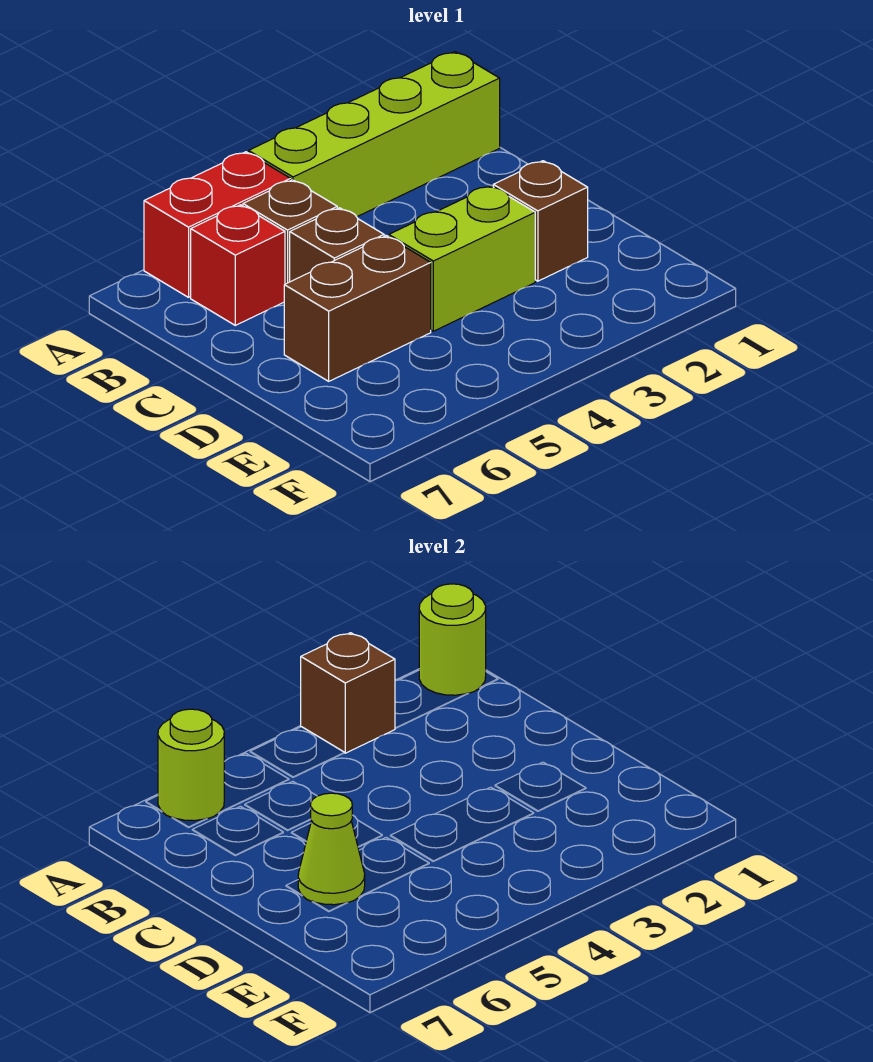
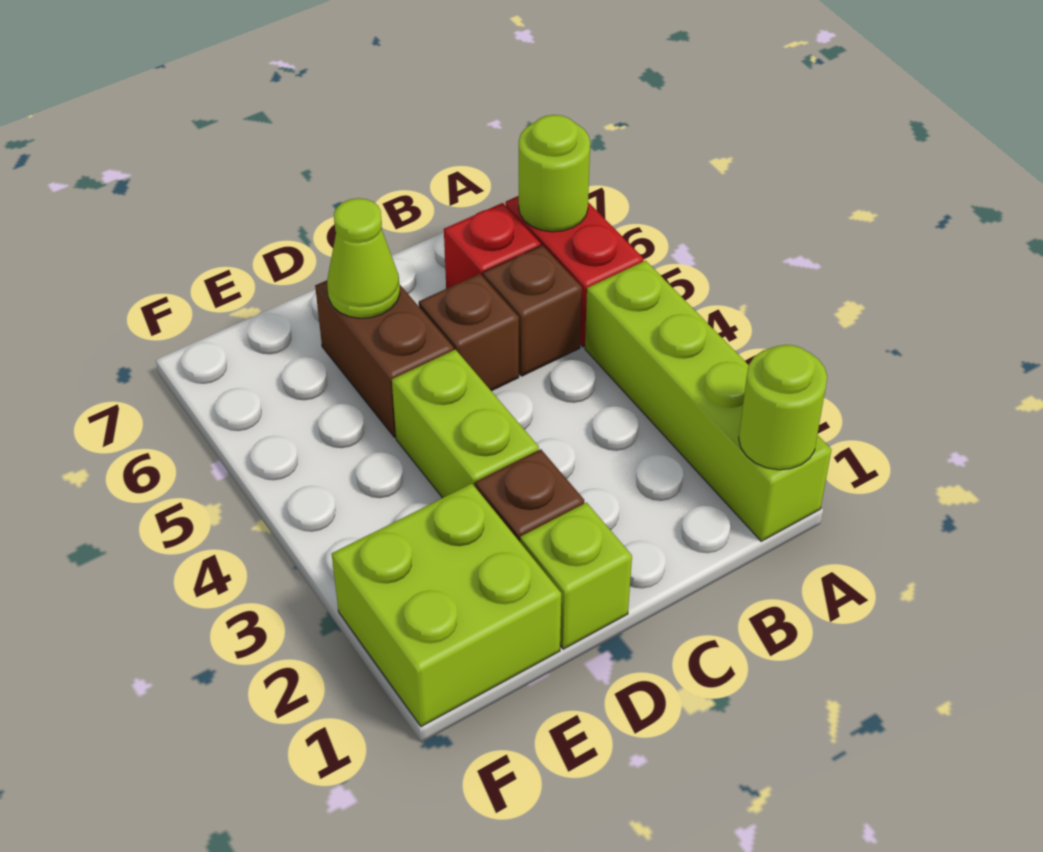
brown 1x1 brick [301,633,395,753] -> none
none -> lime 1x1 brick [520,503,632,649]
none -> lime 2x2 brick [332,484,561,727]

